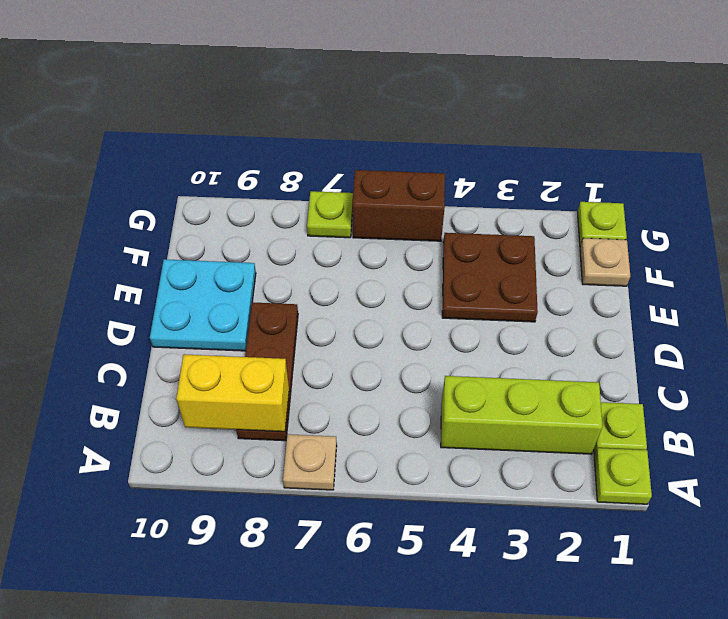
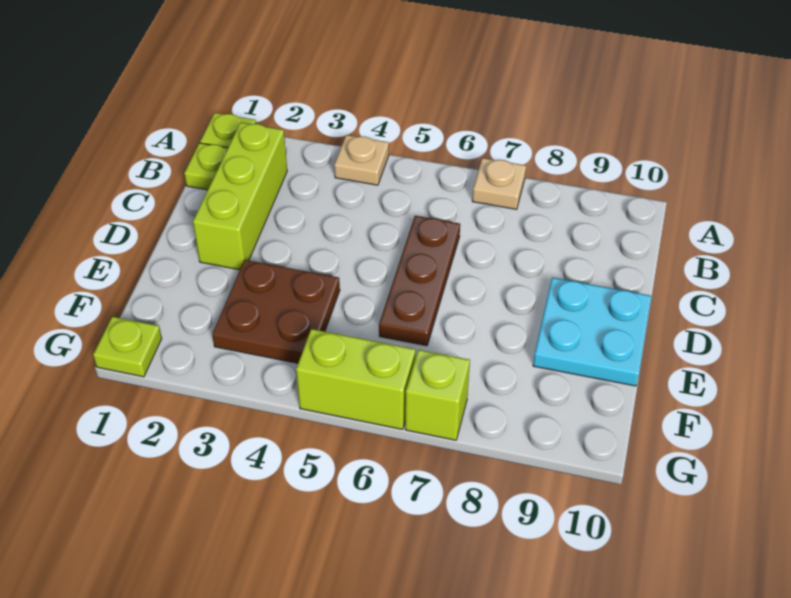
lime 1x3 brick [441,376,603,454] -> lime 1x3 brick turned to [193,123,287,270]
brown 1x3 plate [236,302,298,441] -> brown 1x3 plate moved to [379,216,460,346]
yellow 1x2 brick [176,354,289,432] -> none
tan 1x1 plate [580,238,630,286] -> tan 1x1 plate moved to [334,135,389,185]
brown 1x2 brick [352,170,445,241] -> lime 1x2 brick [296,329,415,429]
lime 1x1 plate [307,191,353,238] -> lime 1x1 brick [405,350,470,440]

